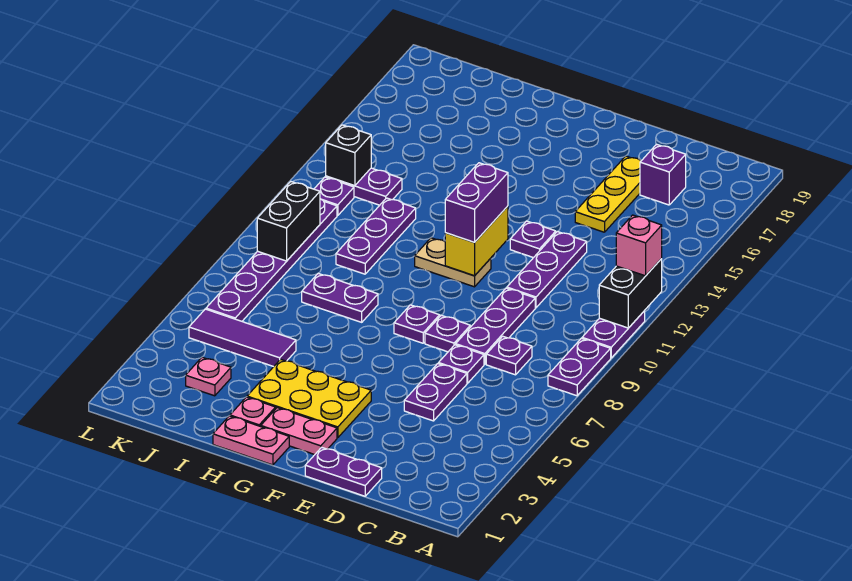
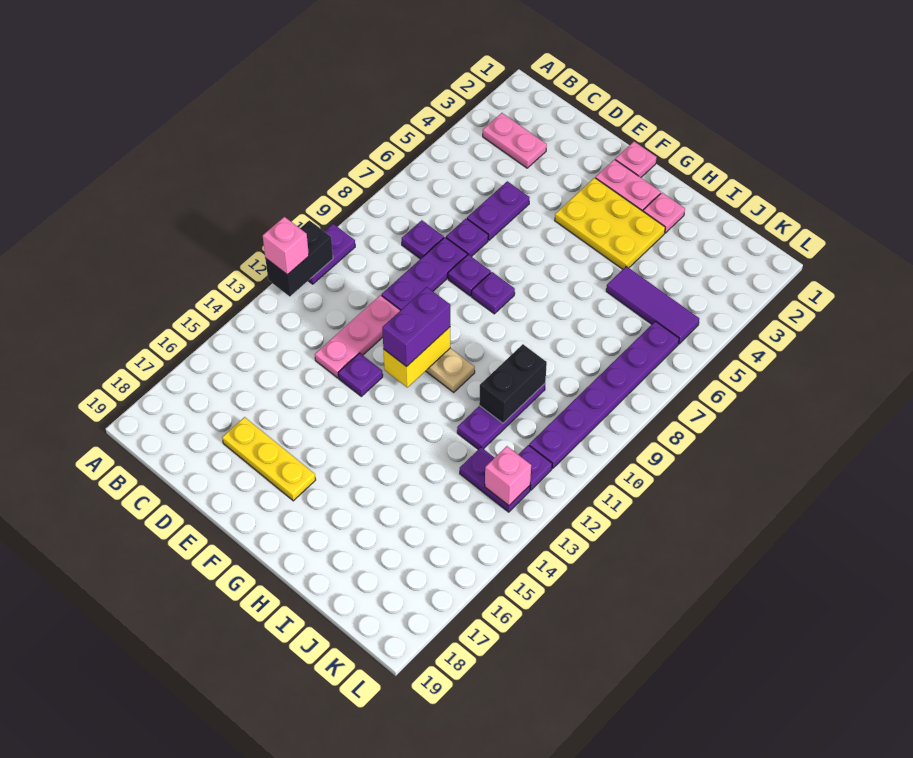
purple 1x2 plate [548,338,611,396] -> none
purple 1x1 brick [640,144,686,205] -> none
purple 1x2 plate [305,447,382,496] -> none
purple 1x3 plate [507,232,587,308] -> pink 1x3 plate [315,295,401,378]
yellow 1x3 plate [575,156,641,232] -> yellow 1x3 plate turned to [222,417,316,501]
pink 1x2 plate [213,416,289,465] -> pink 1x2 plate moved to [483,113,547,168]
purple 1x2 plate [302,274,378,322] -> none
pink 1x1 plate [186,357,231,396] -> pink 1x1 plate moved to [615,142,657,177]
black 1x2 brick [257,182,320,261] -> black 1x2 brick moved to [479,344,547,423]
black 1x1 brick [326,125,371,186] -> pink 1x1 brick [485,446,531,506]

